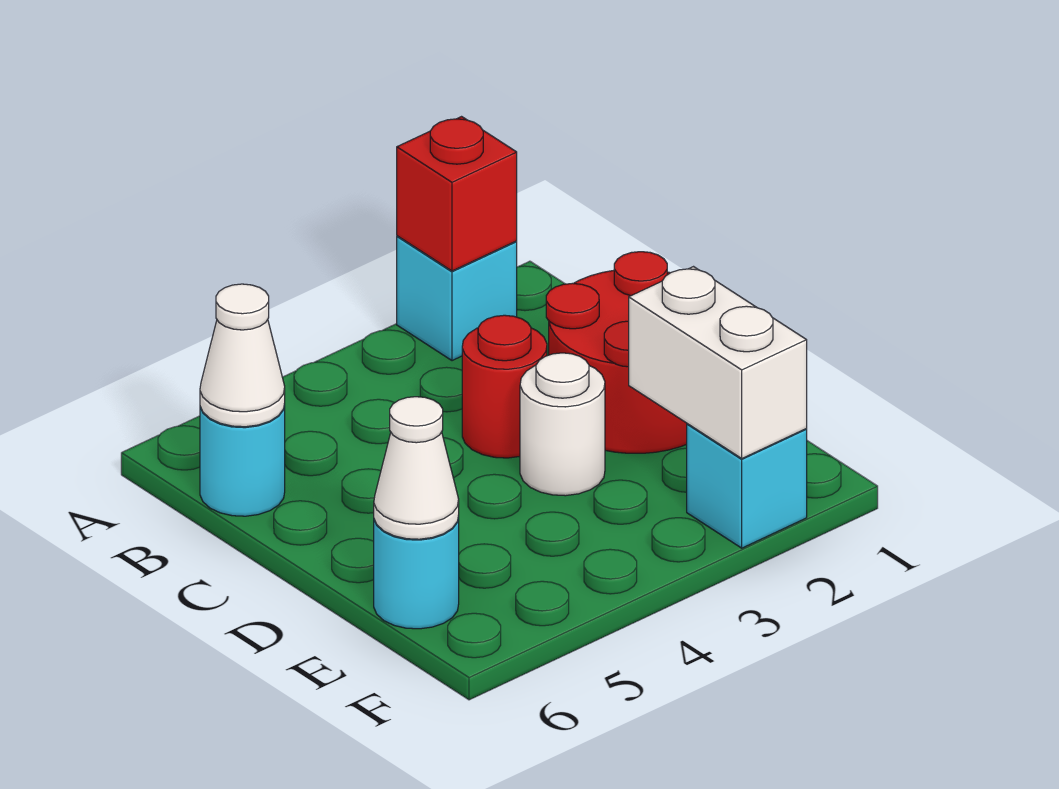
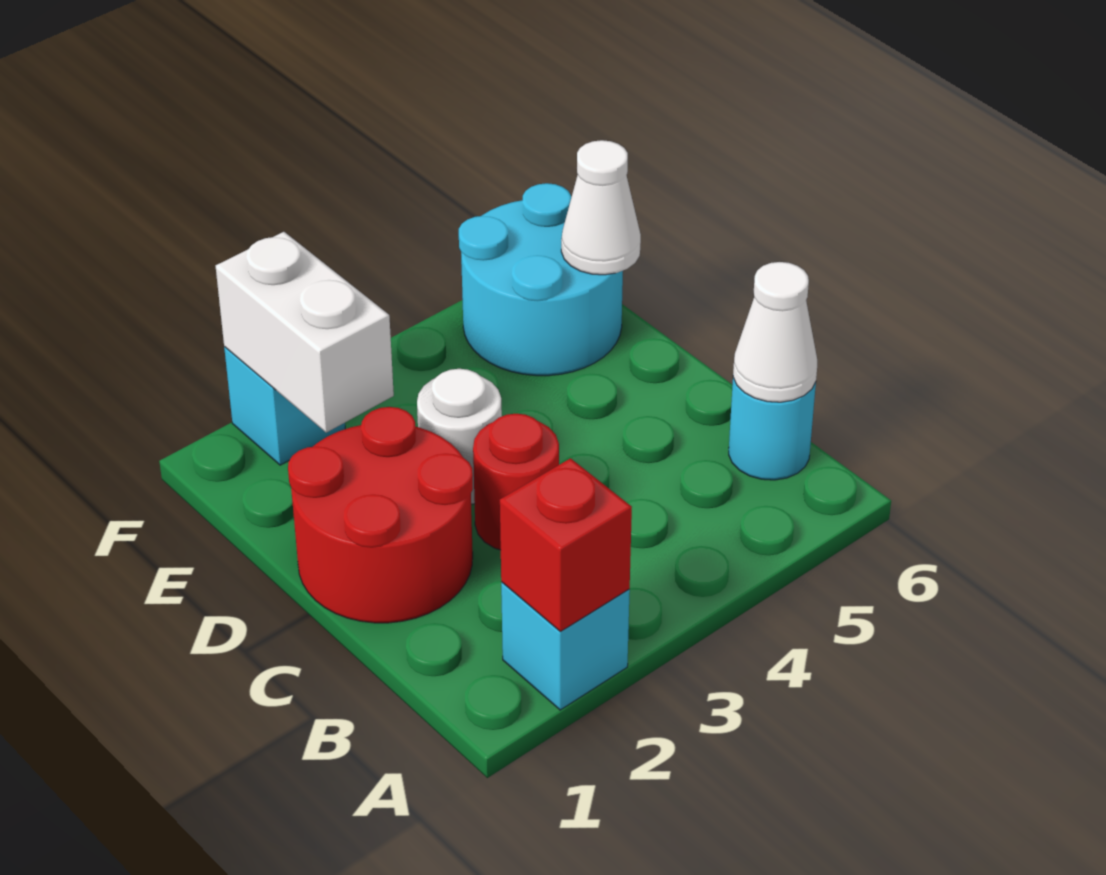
cyan 1x1 round brick [374,515,459,629] -> cyan 2x2 round brick [459,183,623,376]

